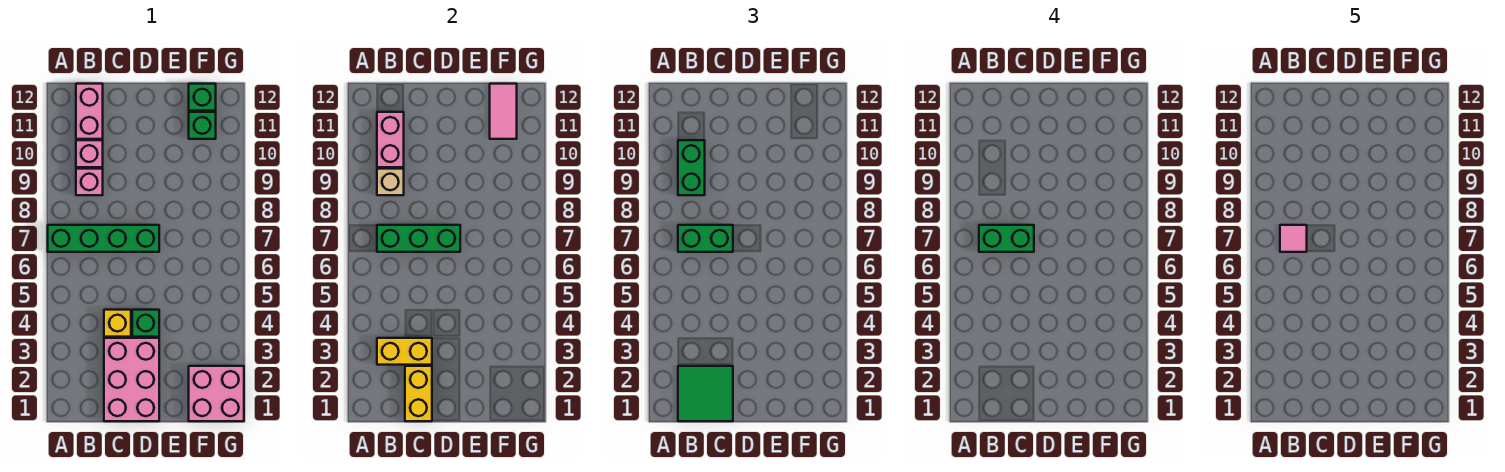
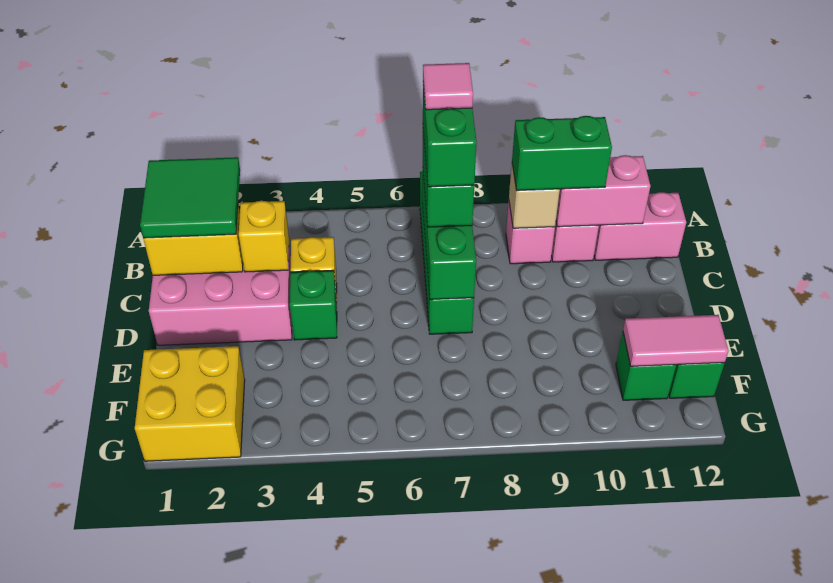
yellow 1x2 brick [377,338,432,365] -> yellow 1x1 brick [239,201,289,272]
pink 2x2 brick [189,366,244,421] -> yellow 2x2 brick [135,346,245,461]

